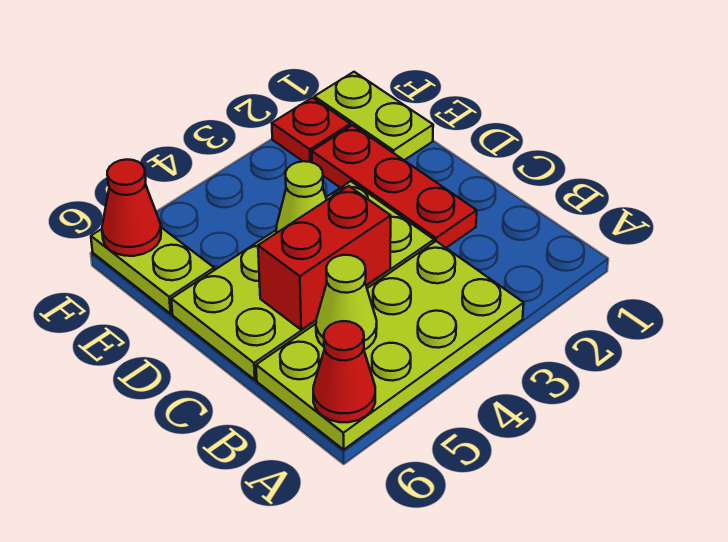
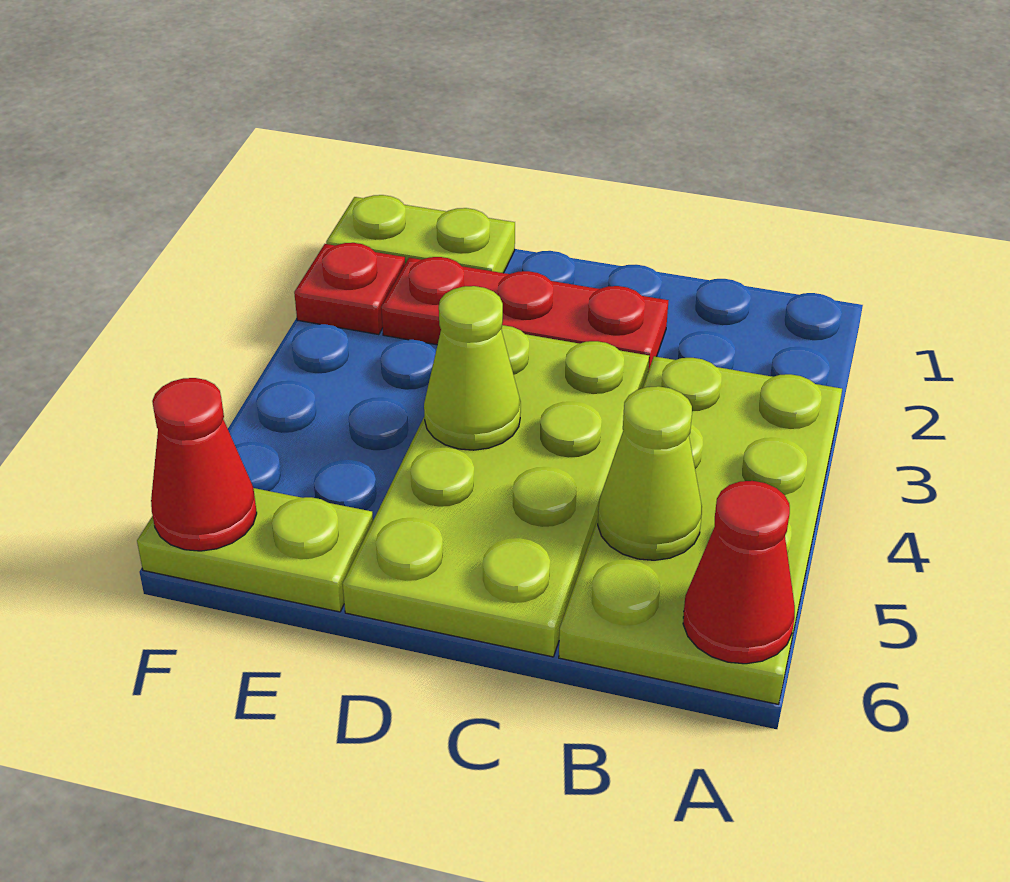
red 1x2 brick [258,186,391,330] -> none

